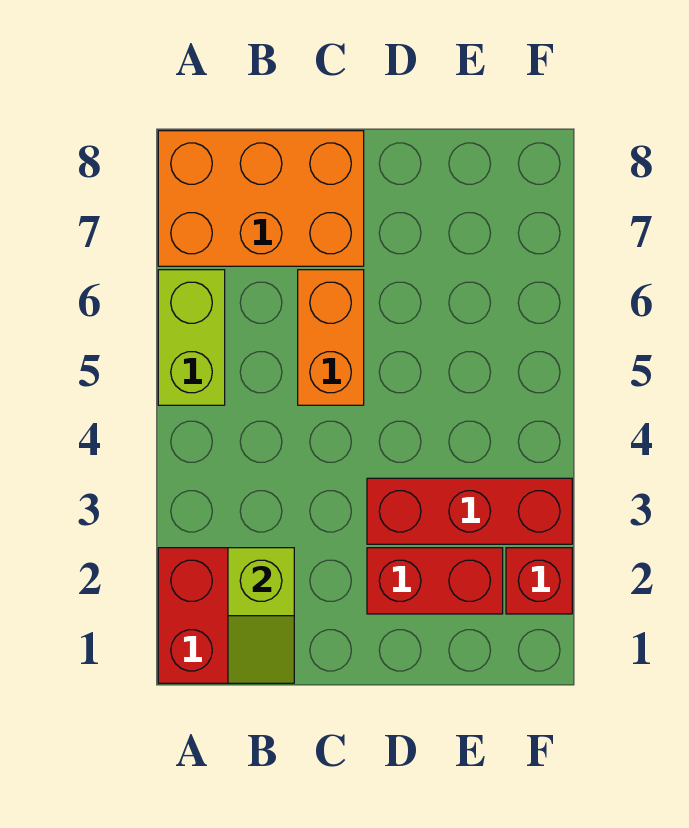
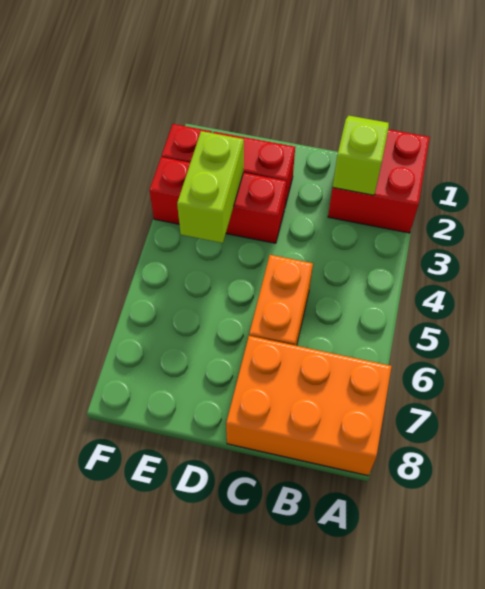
lime 1x2 brick [158,270,225,405] -> lime 1x2 brick moved to [177,131,244,243]

